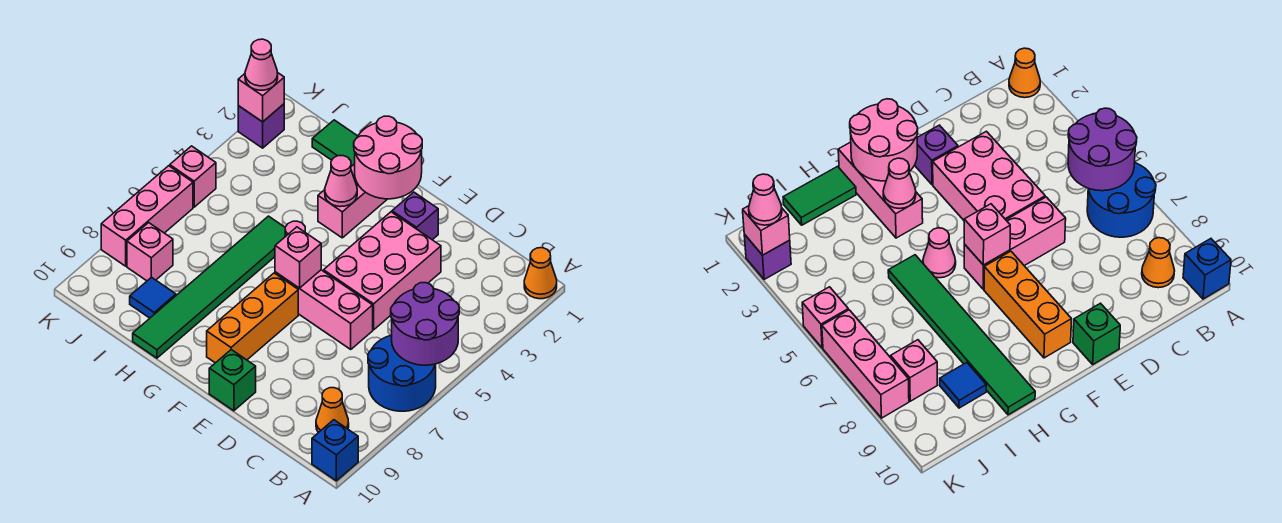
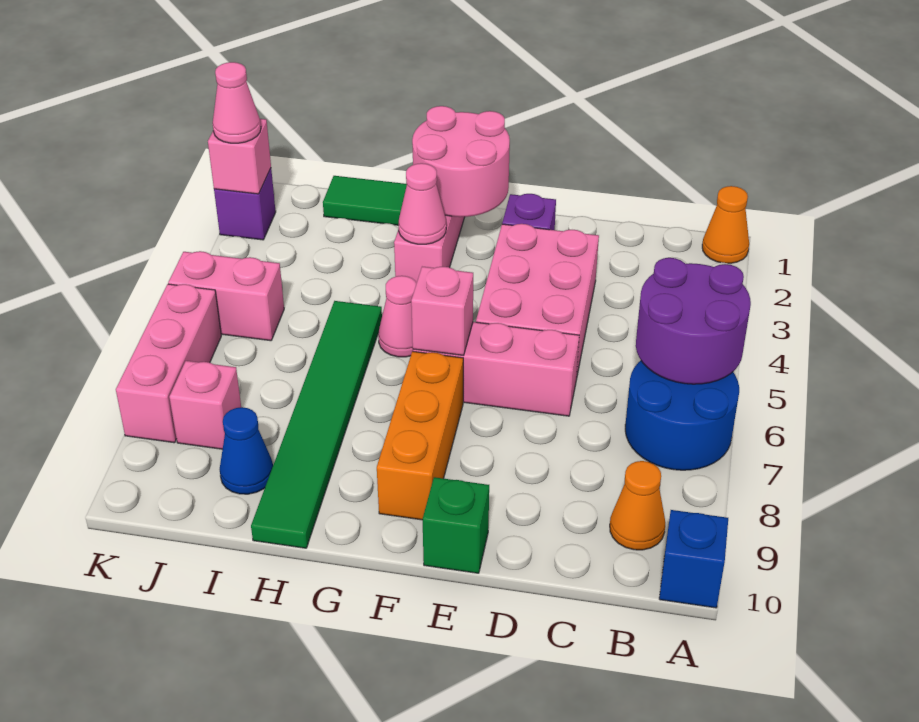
blue 1x1 tile [130,277,176,318] -> blue 1x1 cone [220,407,273,494]
pink 1x1 brick [170,146,216,207] -> pink 1x2 brick [168,251,284,341]

